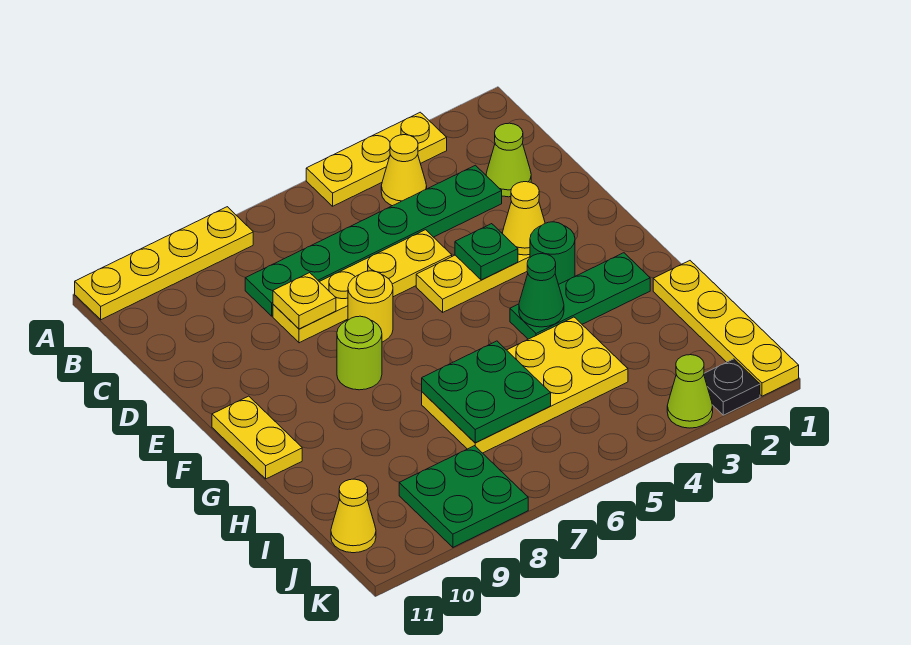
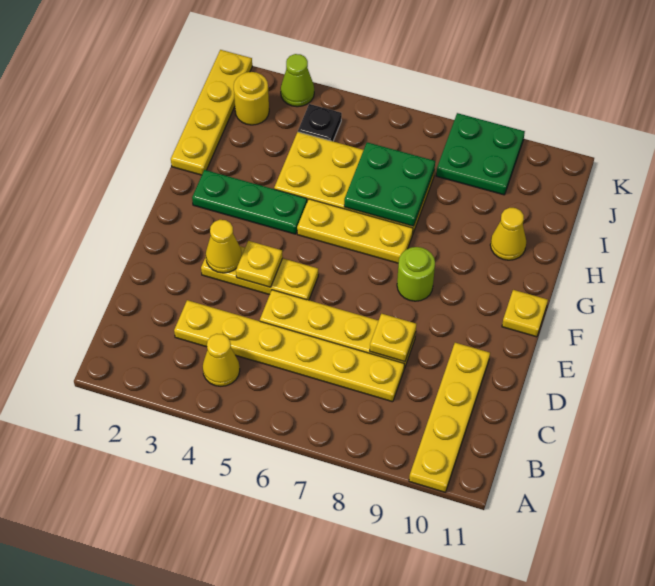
yellow 1x3 plate [306,112,447,206] -> yellow 1x3 plate moved to [297,199,413,263]
yellow 1x4 plate [75,207,253,320] -> yellow 1x4 plate turned to [409,343,490,492]
lime 1x1 cone [486,123,531,197] -> none
green 1x6 plate [245,165,502,316] -> yellow 1x6 plate [174,300,404,402]
green 1x1 plate [455,224,518,280] -> yellow 1x1 plate [236,241,283,287]
yellow 1x1 round brick [348,271,393,342] -> yellow 1x1 round brick moved to [234,72,269,125]
green 1x1 round brick [530,222,575,284] -> none
yellow 1x2 plate [212,396,302,479] -> yellow 1x1 plate [502,290,548,337]
green 1x1 cone [519,254,564,327] -> none
yellow 1x1 cone [331,479,376,553] -> yellow 1x1 cone moved to [490,208,526,260]
black 1x1 plate [704,359,760,415] -> black 1x1 plate moved to [298,104,342,141]

